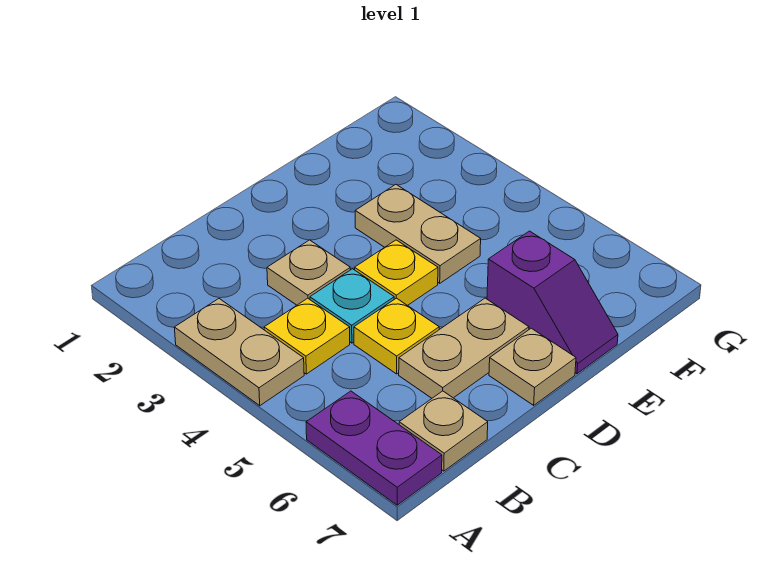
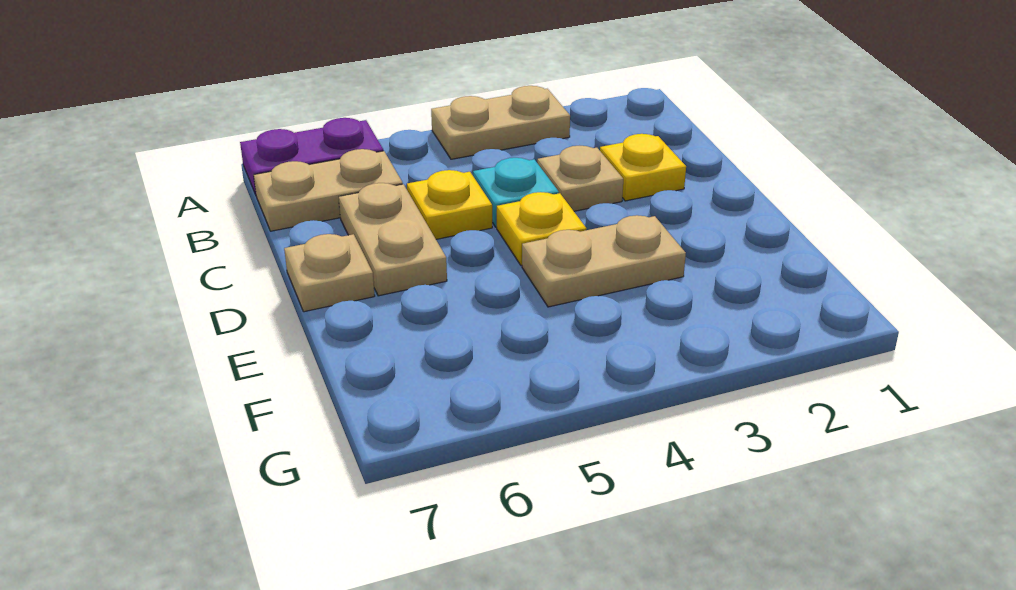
yellow 1x1 plate [264,298,350,374] -> yellow 1x1 plate moved to [600,134,686,201]
tan 1x1 plate [399,391,488,471] -> tan 1x2 plate [254,149,403,231]
purple 1x2 slope [487,231,618,374] -> none

